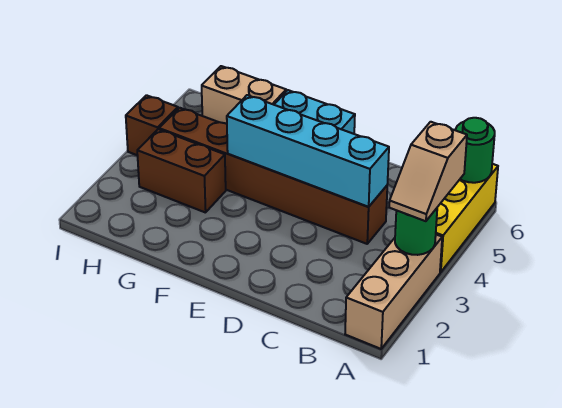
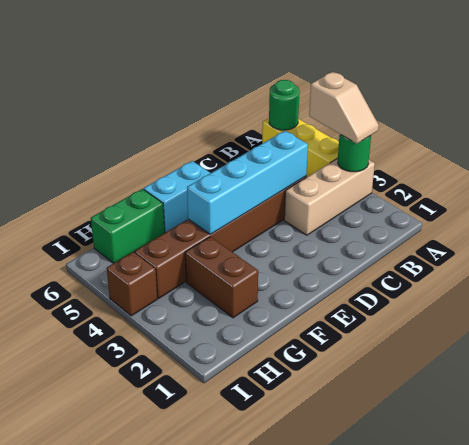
tan 1x3 brick [345,235,442,349] -> tan 1x3 brick turned to [284,158,375,235]
brown 1x2 brick [137,129,226,213] -> brown 1x2 brick turned to [185,237,258,318]
tan 1x2 brick [202,66,286,124] -> green 1x2 brick [91,189,165,263]

